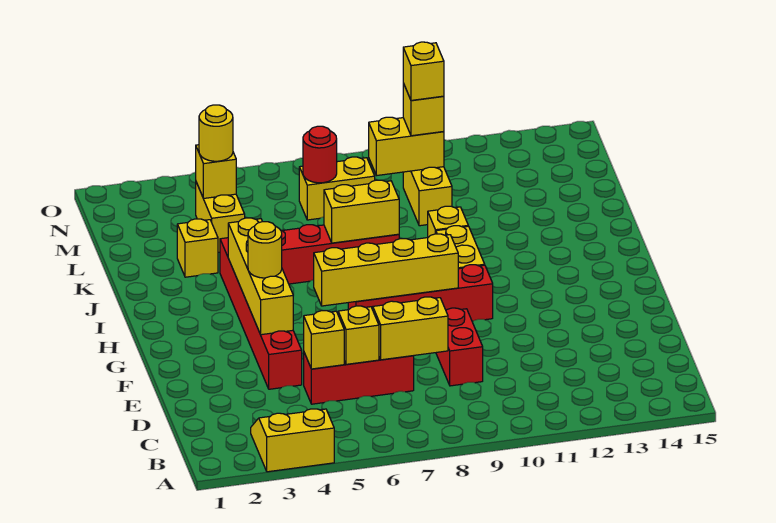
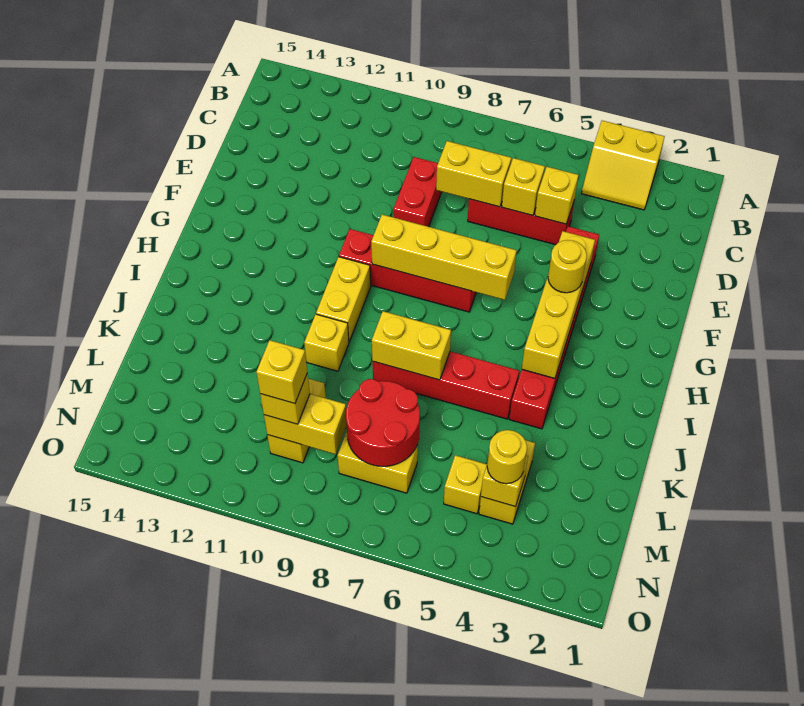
yellow 1x1 brick [177,219,218,277] -> yellow 1x1 brick moved to [444,455,487,514]
red 1x1 round brick [303,126,337,183] -> red 2x2 round brick [346,379,420,466]

